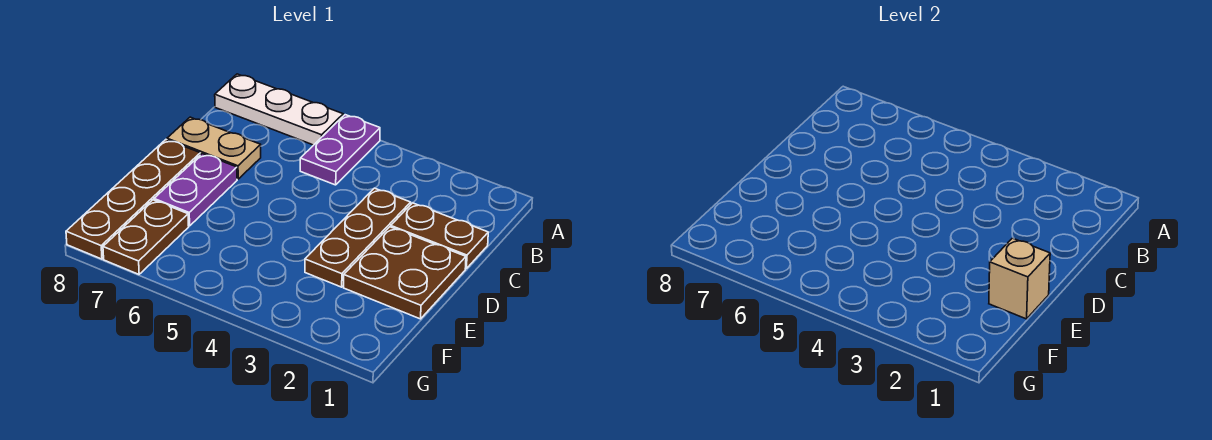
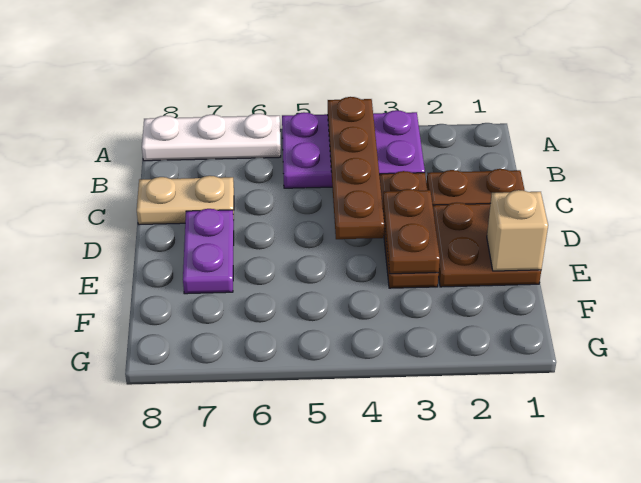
purple 1x2 plate [300,115,380,185] -> purple 2x3 plate [282,110,425,188]
brown 1x4 plate [66,140,200,259] -> brown 1x4 plate moved to [328,97,384,239]
brown 1x2 plate [103,200,189,274] -> brown 1x2 plate moved to [383,189,440,274]

